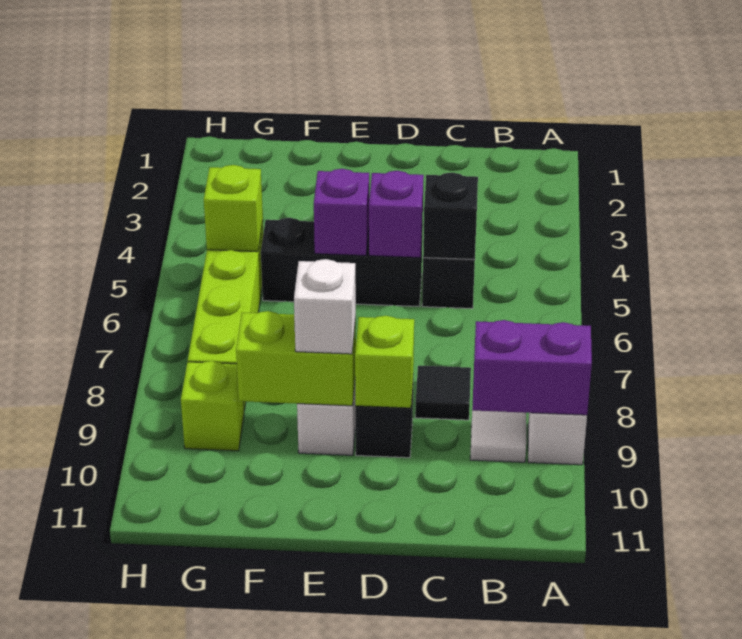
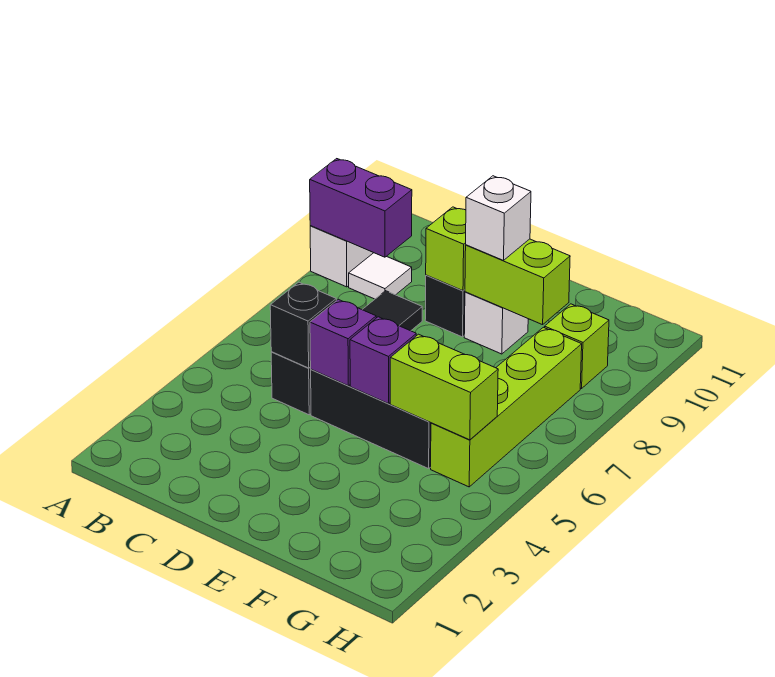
lime 1x1 brick [204,165,263,252] -> lime 1x2 brick [390,334,498,440]

